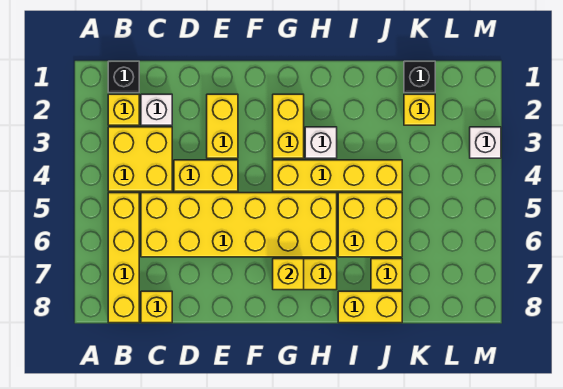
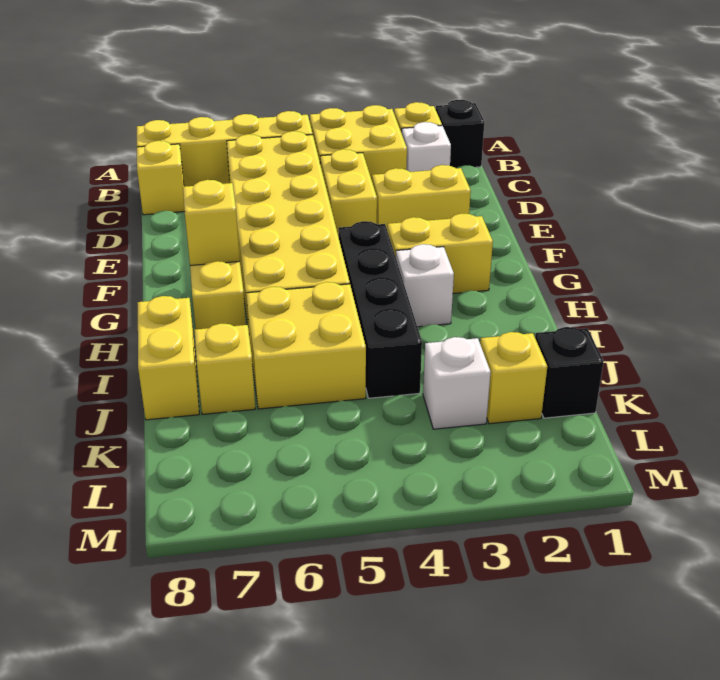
yellow 1x4 brick [273,160,402,191] -> black 1x4 brick [338,221,422,398]
white 1x1 brick [470,127,501,158] -> white 1x1 brick moved to [423,337,491,429]

